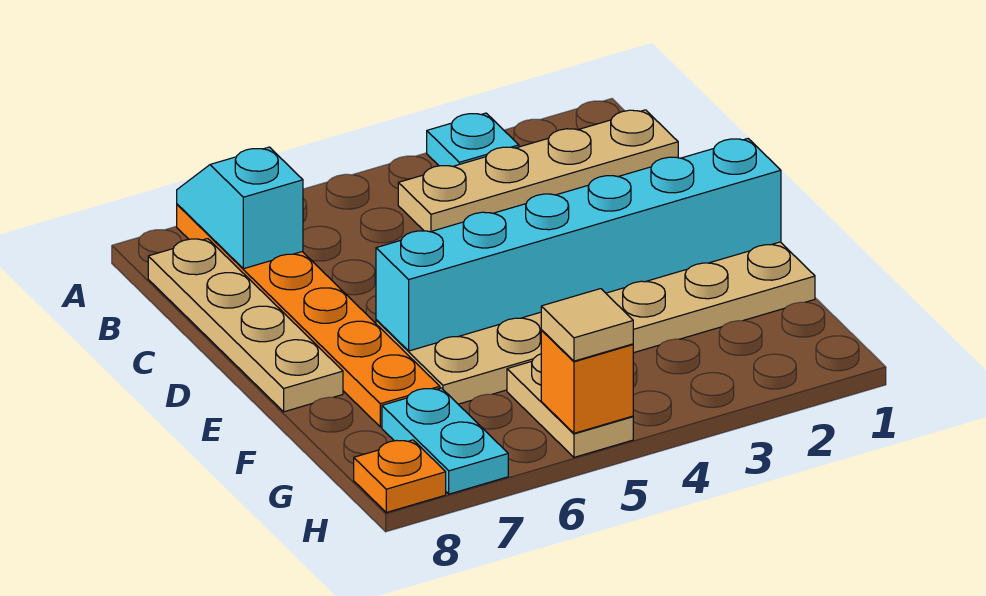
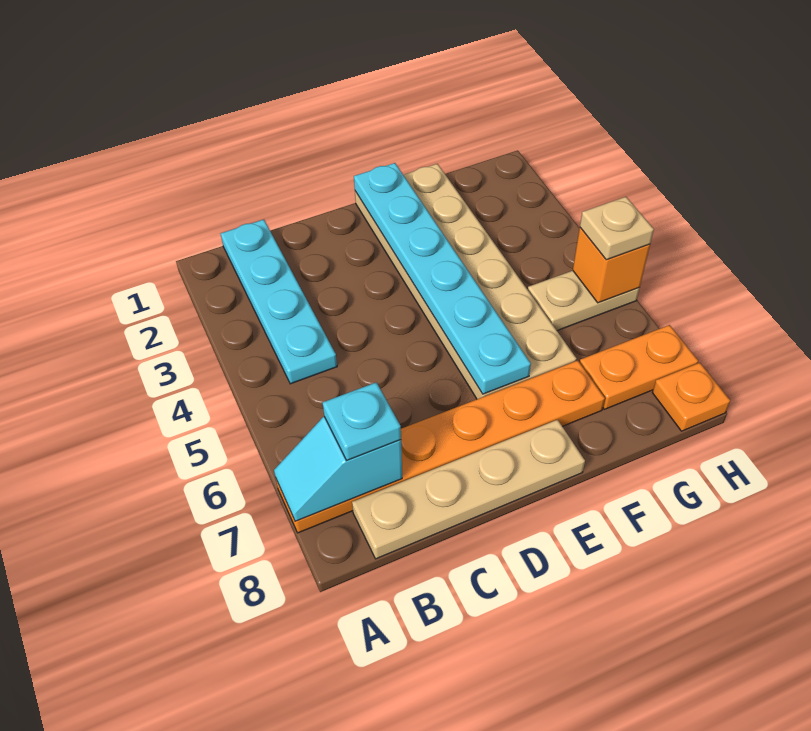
cyan 1x1 plate [427,113,519,166] -> cyan 1x1 plate moved to [323,382,401,460]
tan 1x4 plate [398,110,678,232] -> cyan 1x4 plate [221,220,337,384]
cyan 1x6 brick [376,139,781,351] -> cyan 1x6 plate [354,163,531,394]
cyan 1x2 plate [382,388,508,494] -> orange 1x2 plate [580,325,698,409]
tan 1x1 tile [541,289,633,361] -> tan 1x1 plate [580,197,654,260]

